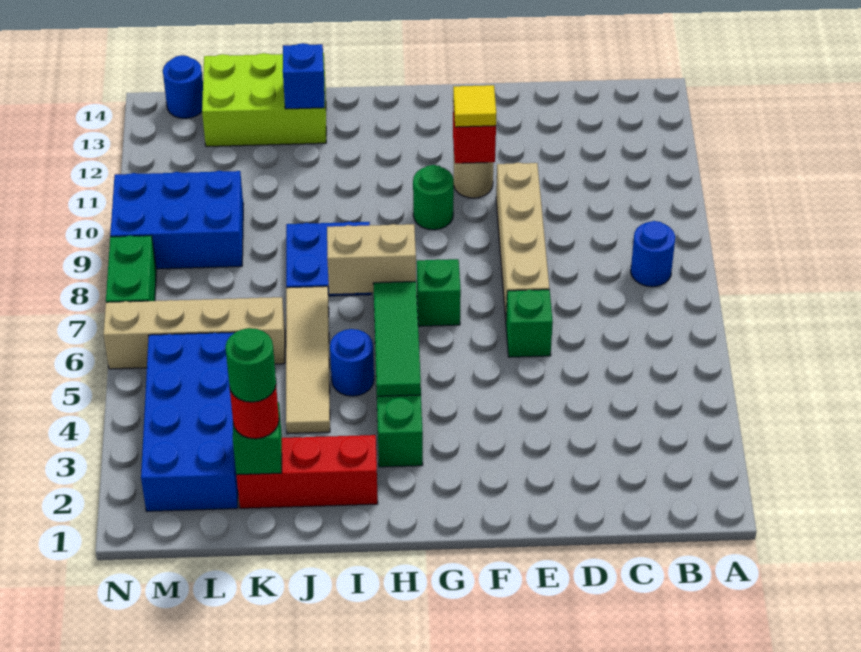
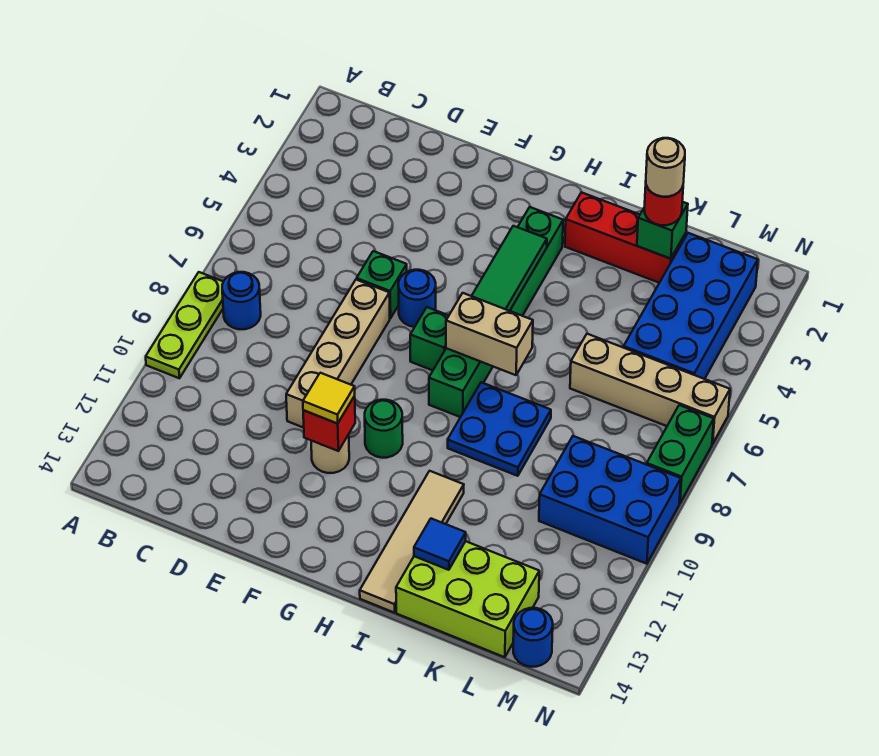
none -> lime 1x3 plate [146,272,223,378]
blue 1x1 round brick [330,329,374,396] -> blue 1x1 round brick moved to [398,270,436,327]
tan 1x4 tile [286,286,330,434] -> tan 1x4 tile moved to [360,471,464,613]
blue 1x1 brick [283,43,325,109] -> blue 1x1 tile [414,519,466,570]
green 1x1 round brick [225,328,276,402] -> tan 1x1 round brick [646,138,685,197]

